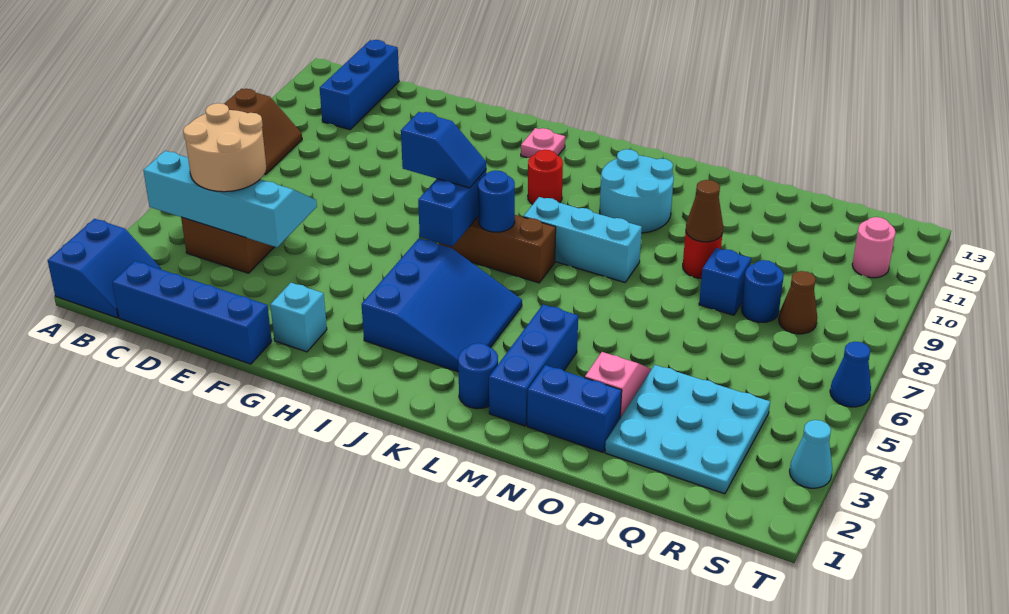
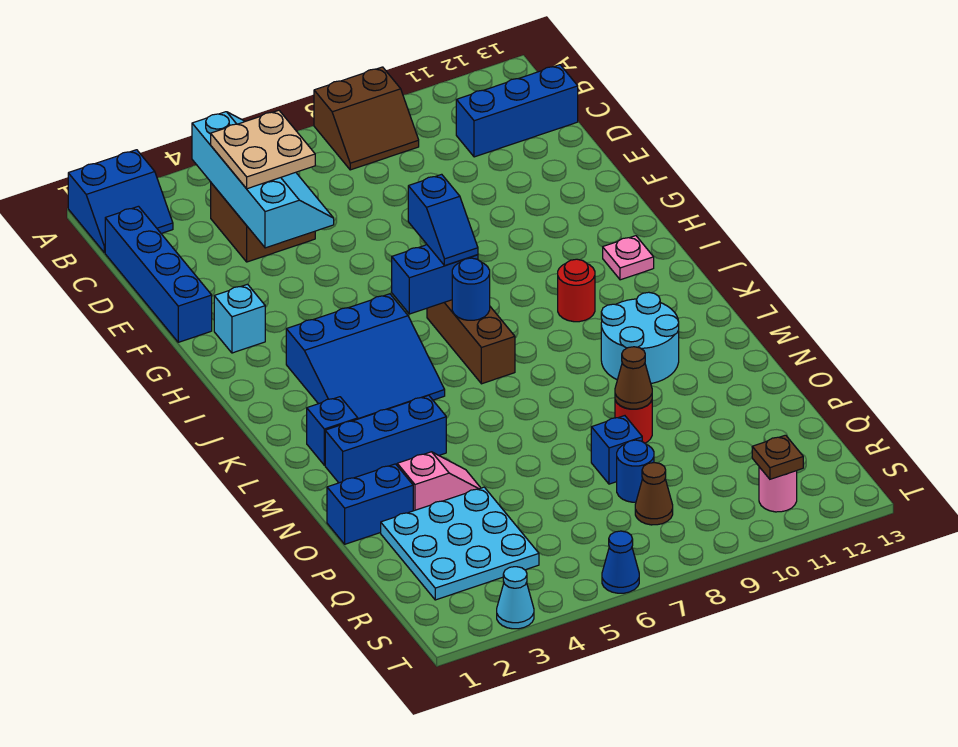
tan 2x2 round brick [183,103,266,192] -> tan 2x2 plate [211,110,315,189]
cyan 1x3 brick [523,197,642,282] -> none
blue 1x1 round brick [458,343,498,409] -> blue 1x1 brick [307,397,358,465]
blue 1x2 brick [527,365,622,452] -> blue 1x2 brick turned to [327,464,413,544]
none -> brown 1x1 plate [752,435,803,479]

